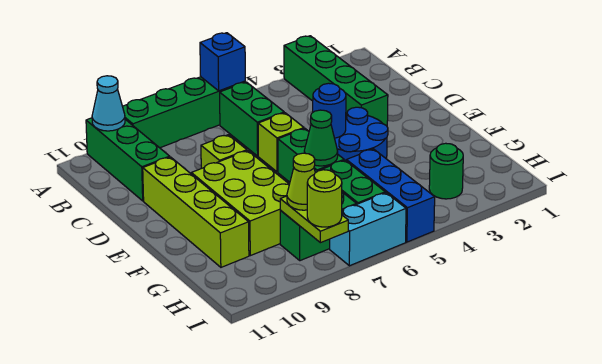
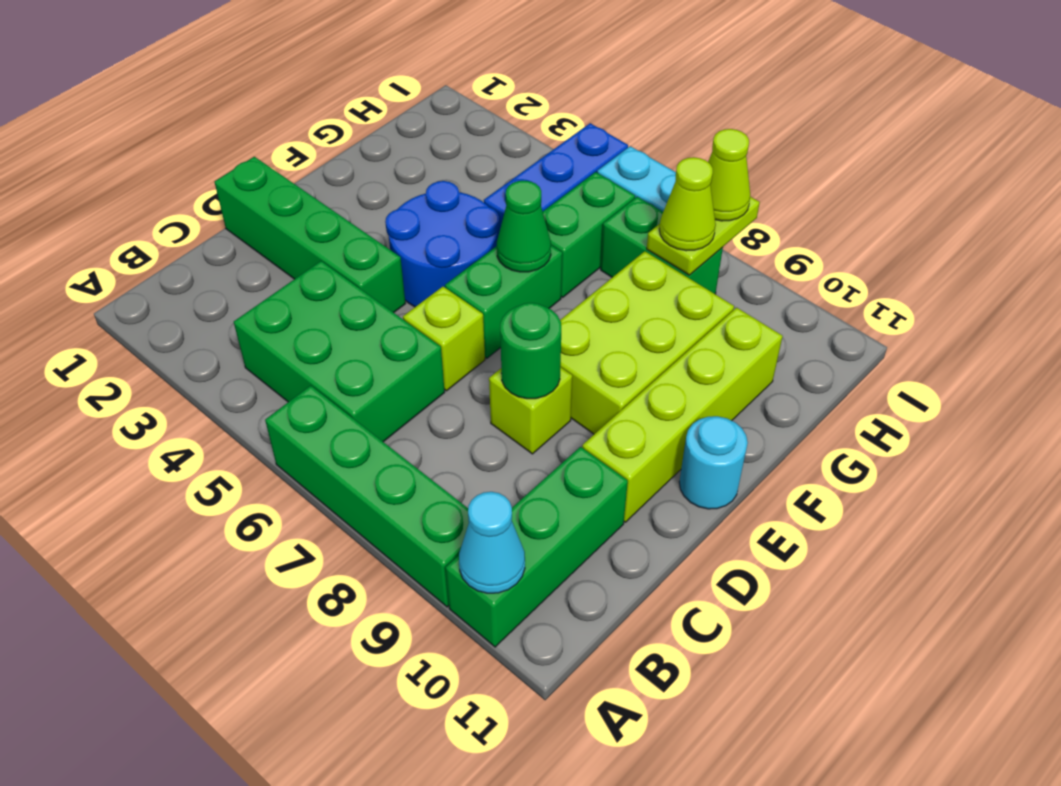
green 1x4 brick [284,36,388,126] -> green 1x4 brick turned to [215,157,406,313]
blue 1x1 brick [200,33,245,91] -> none
green 1x2 brick [220,82,284,156] -> green 2x3 brick [234,261,445,442]
blue 1x1 round brick [313,83,346,138] -> none
none -> cyan 1x1 round brick [679,416,748,509]
green 1x1 round brick [429,143,463,199] -> green 1x1 round brick moved to [500,303,561,399]
lime 1x1 round brick [307,170,342,227] -> lime 1x1 cone [708,129,750,221]

